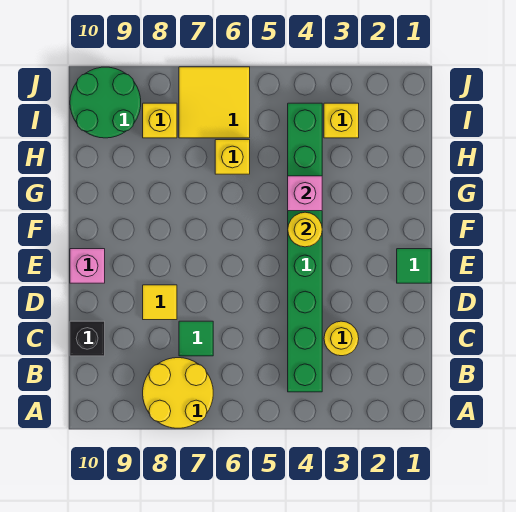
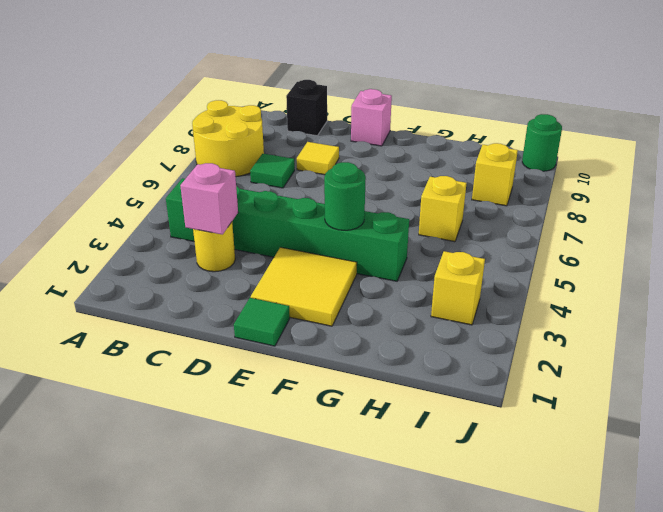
green 1x8 brick [288,103,322,392] -> green 1x6 brick [166,178,409,281]
yellow 1x1 round brick [288,212,322,247] -> green 1x1 round brick [324,162,366,230]
pink 1x1 brick [288,176,322,211] -> pink 1x1 brick moved to [180,163,238,235]
yellow 2x2 tile [179,67,250,138] -> yellow 2x2 tile moved to [251,247,357,326]
green 2x2 round brick [70,67,141,138] -> green 1x1 round brick [522,114,562,171]

